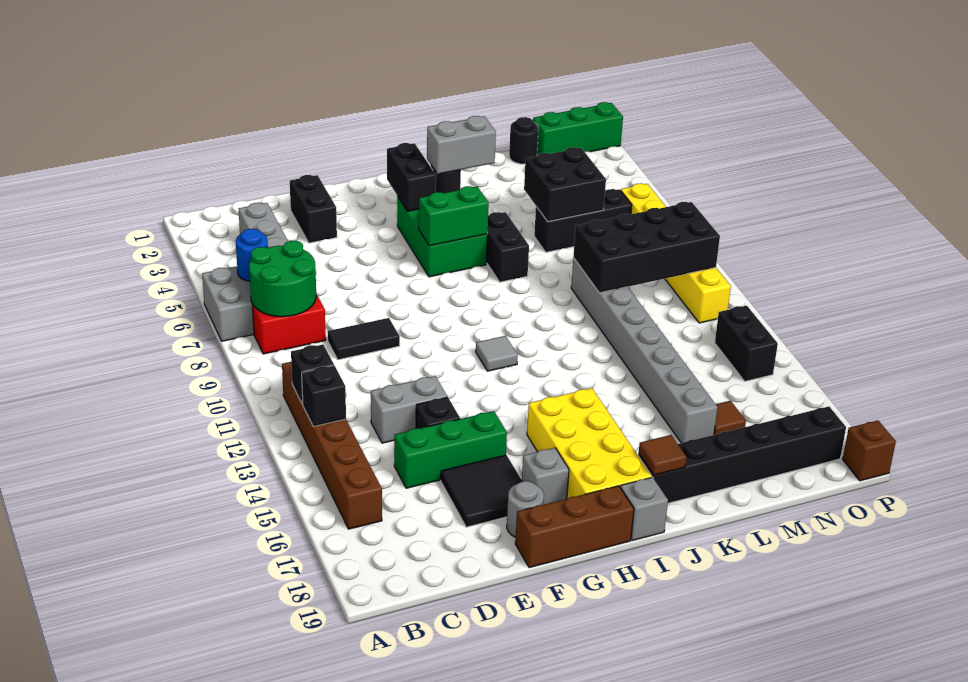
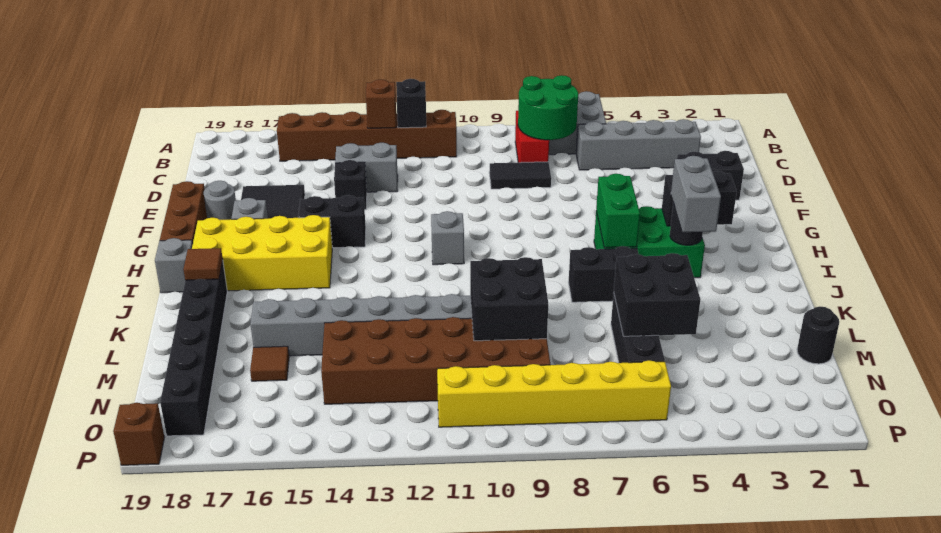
blue 1x1 round brick [236,229,268,281] -> none
black 1x1 brick [302,365,346,427] -> brown 1x1 brick [366,79,396,128]
black 1x2 tile [327,318,400,360] -> black 1x2 tile turned to [489,162,551,189]
grey 1x2 brick [371,376,447,443] -> grey 1x2 brick turned to [335,143,398,192]
green 1x3 brick [394,411,507,488] -> none
grey 1x1 tile [476,336,518,371] -> grey 1x1 brick [431,211,464,265]
black 2x4 brick [573,202,720,293] -> black 2x2 brick [470,257,548,341]
none -> brown 2x6 brick [321,317,550,404]
green 1x3 brick [533,102,623,154] -> none
black 1x2 brick [715,306,778,381] -> black 1x2 brick moved to [298,195,366,248]

